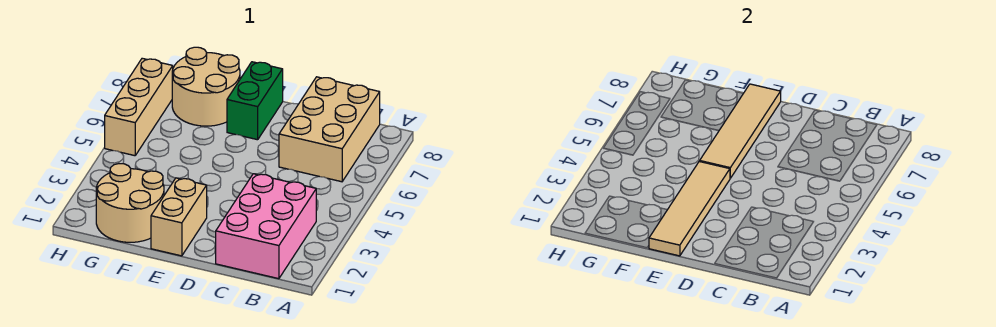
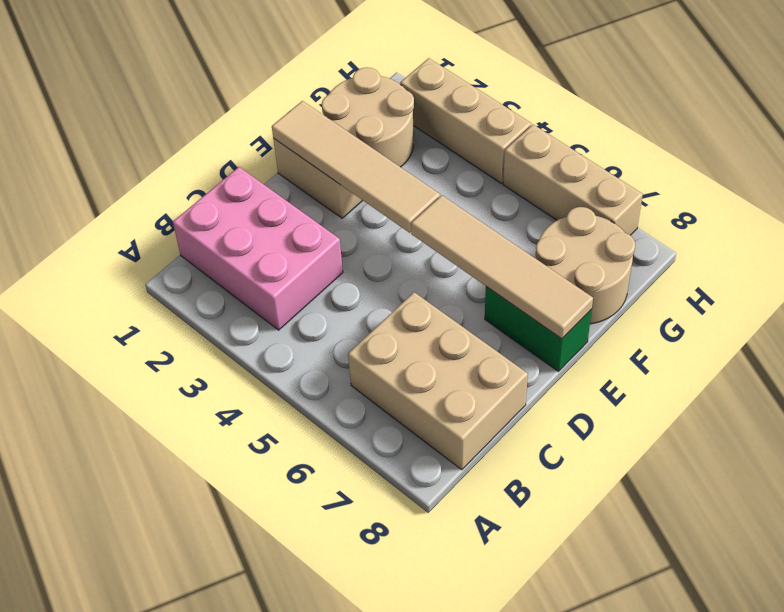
none -> tan 1x3 brick [400,58,531,184]

